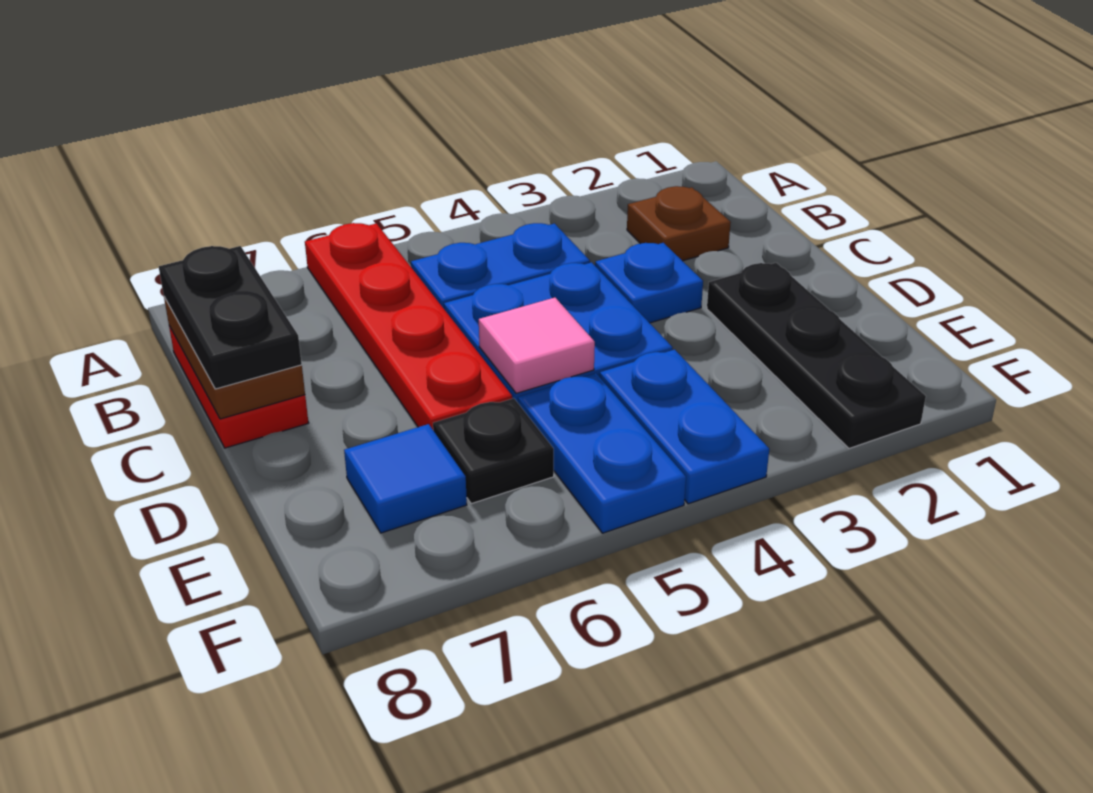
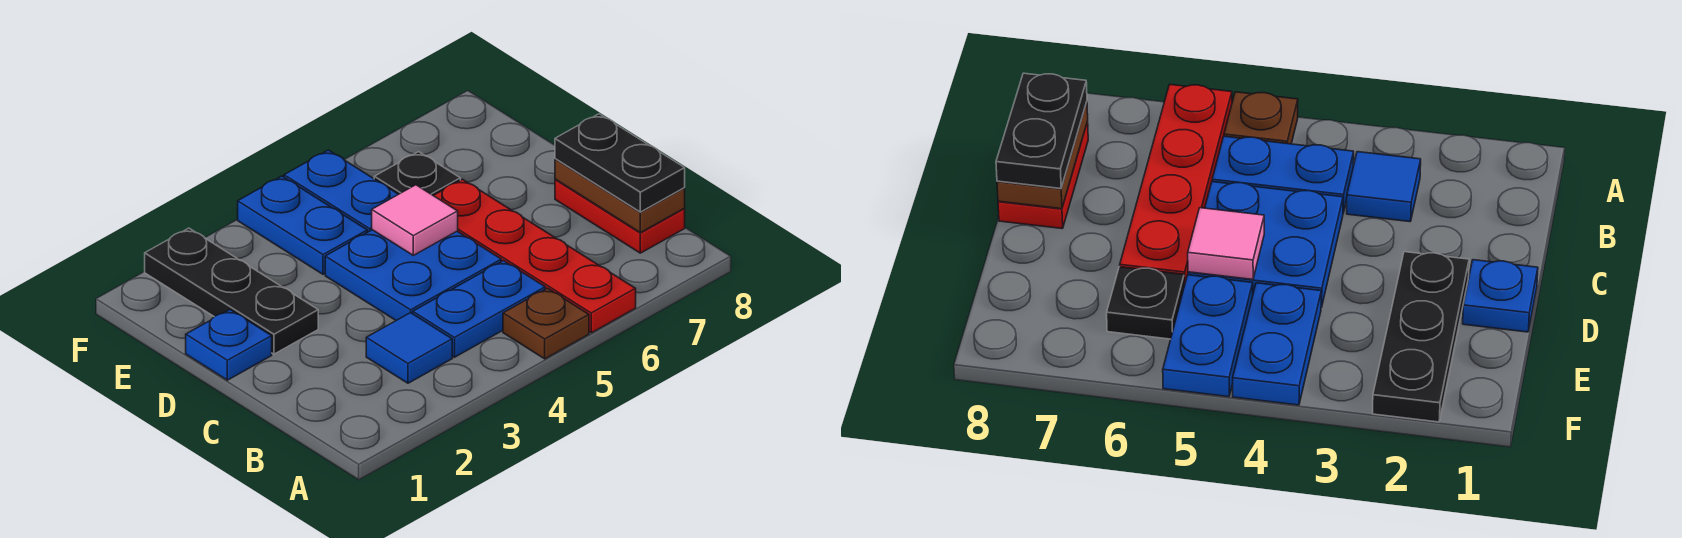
brown 1x1 plate [627,186,731,261] -> brown 1x1 plate moved to [503,288,589,359]
blue 1x1 plate [595,243,703,323] -> blue 1x1 plate moved to [186,310,272,380]
blue 1x1 tile [344,424,467,533] -> blue 1x1 tile moved to [366,313,452,383]

